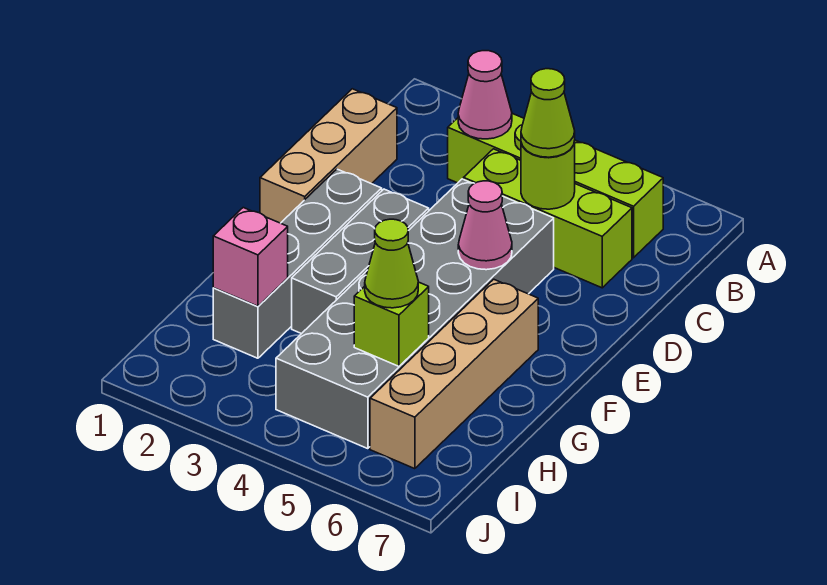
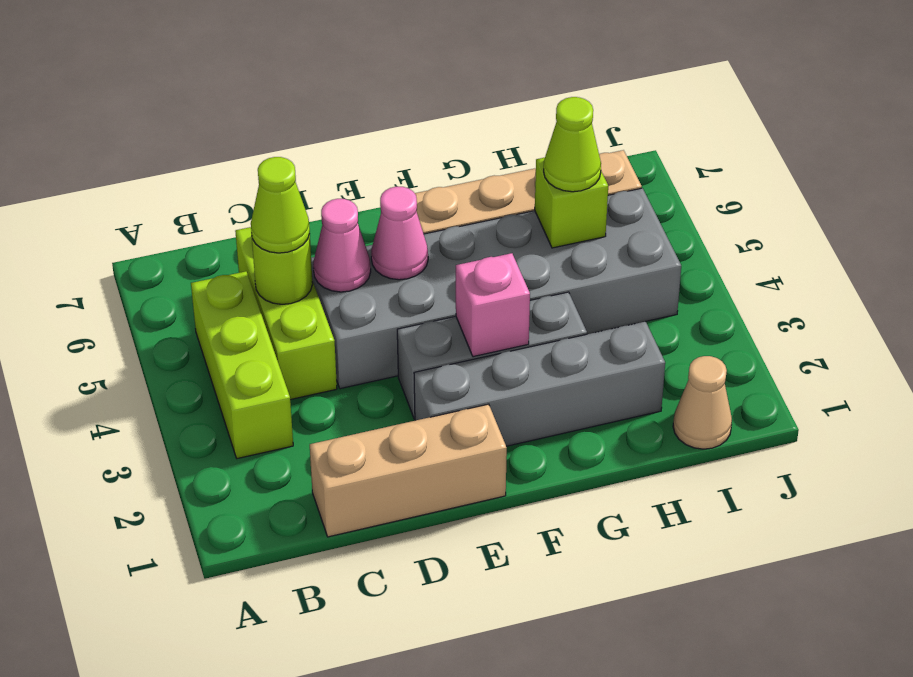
lime 1x4 brick [448,114,663,258] -> lime 1x3 brick [191,271,293,459]
pink 1x1 cone [458,51,512,139] -> pink 1x1 cone moved to [313,199,371,292]
pink 1x1 brick [213,208,288,306] -> pink 1x1 brick moved to [456,253,530,357]
none -> tan 1x1 cone [673,356,732,449]

